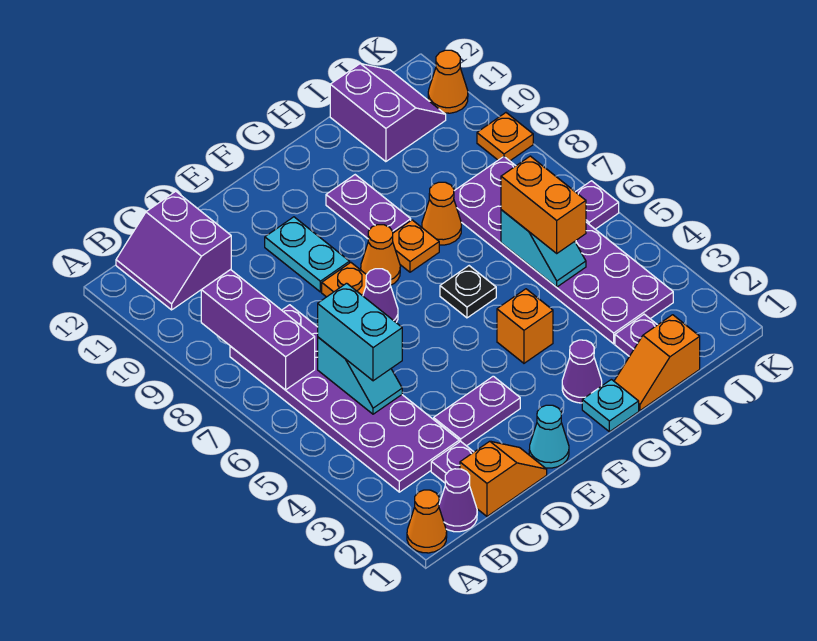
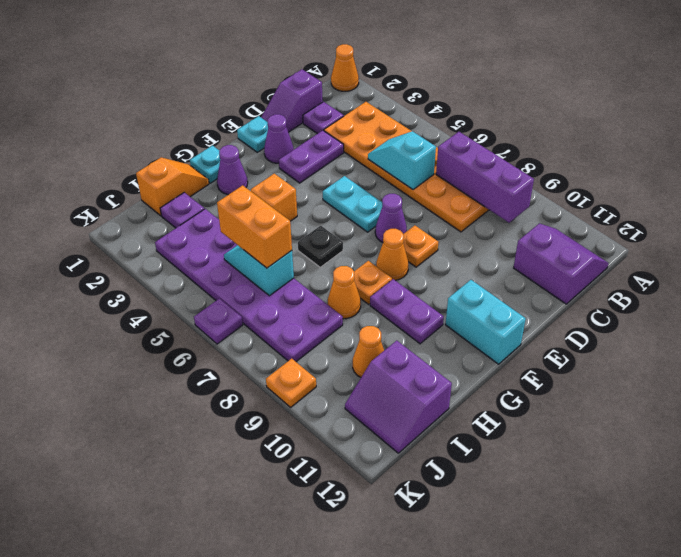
purple 1x1 cone [439,469,477,532] -> purple 1x1 cone moved to [264,114,294,163]
purple 2x6 plate [230,305,459,492] -> orange 2x6 plate [324,102,489,232]
orange 1x2 slope [460,441,547,516] -> purple 1x2 slope [261,69,323,132]
cyan 1x2 brick [318,283,402,381] -> cyan 1x2 brick moved to [445,280,526,364]
cyan 1x1 cone [529,405,569,468] -> cyan 1x1 plate [237,116,268,152]
cyan 1x2 plate [265,217,350,292] -> cyan 1x2 plate moved to [323,176,382,232]
orange 1x1 cone [428,50,468,113] -> orange 1x1 cone moved to [353,326,384,377]

